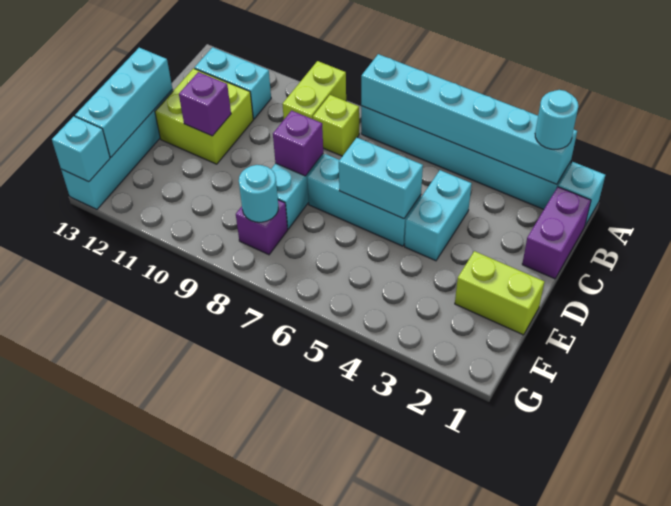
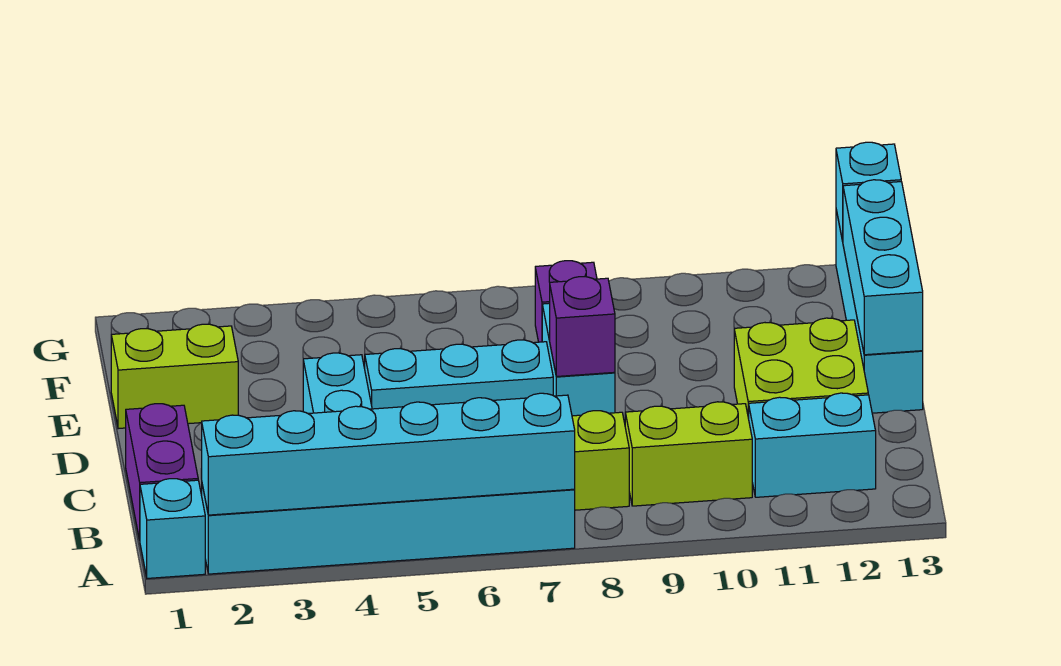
cyan 1x1 round brick [535,90,578,149] -> none
lime 1x2 brick [283,61,346,119] -> lime 1x2 brick turned to [625,402,752,506]
cyan 1x2 brick [339,138,423,219] -> none
purple 1x1 brick [179,72,231,136] -> none
cyan 1x1 round brick [239,165,278,222] -> none

